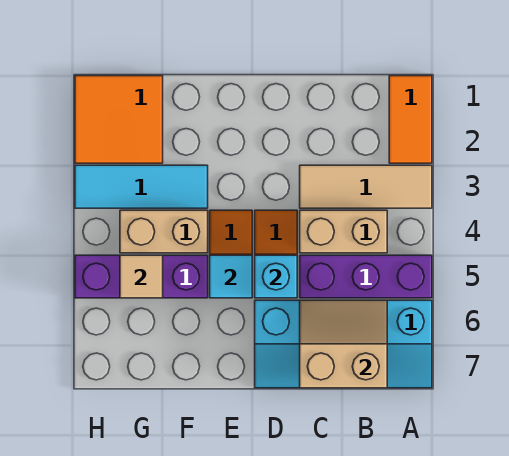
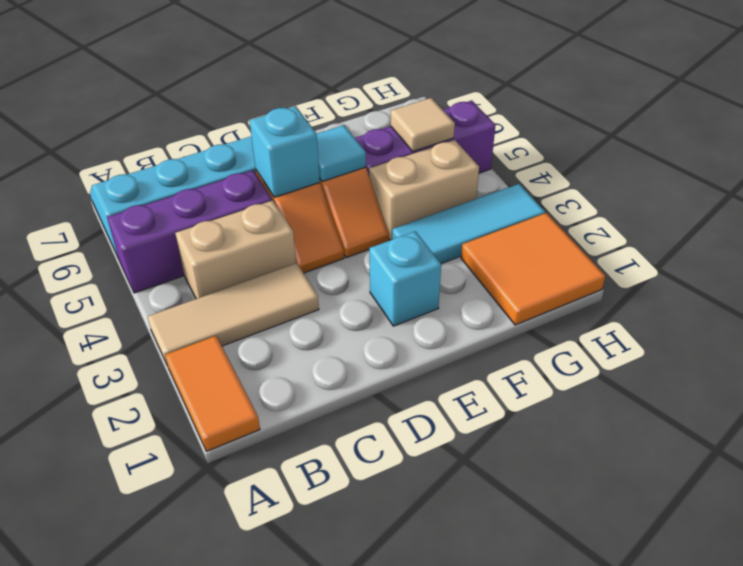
tan 2x2 slope [300,300,387,388] -> none
none -> cyan 1x1 brick [369,231,441,326]

